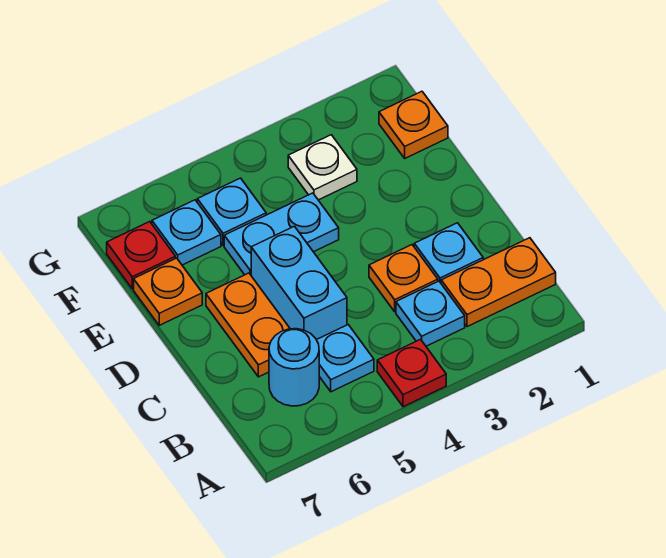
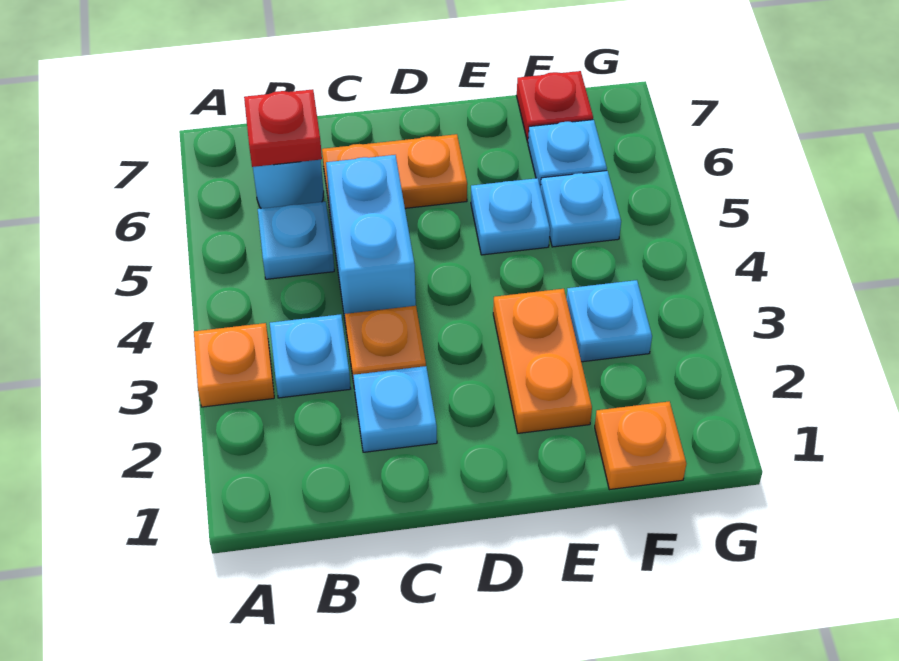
red 1x1 plate [377,339,446,407] -> red 1x1 plate moved to [244,89,322,167]
orange 1x2 plate [441,238,556,327] -> orange 1x2 plate moved to [493,289,592,433]
cyan 1x2 brick [251,226,347,340] -> cyan 1x2 brick turned to [326,155,416,325]
cyan 1x2 plate [224,193,339,275] -> cyan 1x1 plate [471,178,550,255]
orange 1x1 plate [134,258,202,325] -> orange 1x1 plate moved to [194,323,274,407]
white 1x1 plate [288,135,357,200] -> cyan 1x1 plate [567,280,652,362]

